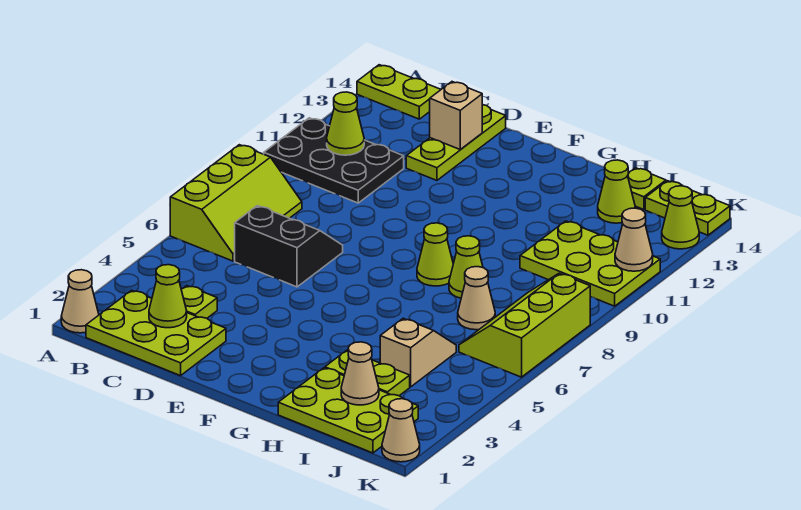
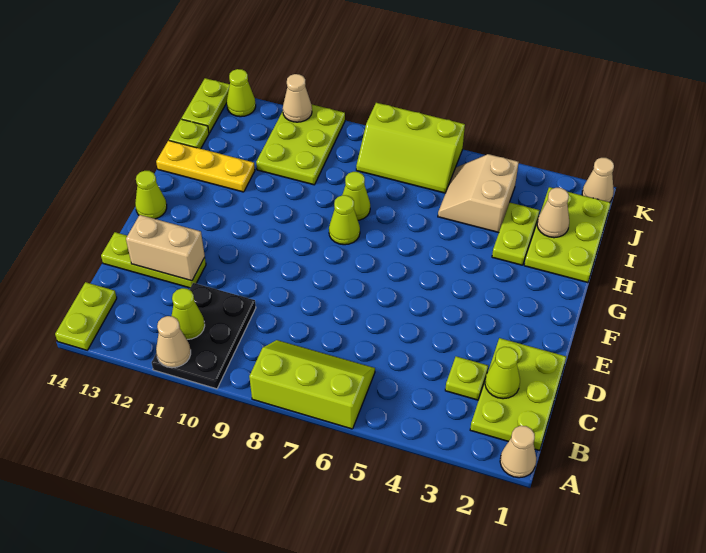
black 2x2 slope [235,206,343,287] -> none
tan 1x1 brick [430,82,482,150] -> tan 1x2 brick [126,215,205,281]
none -> yellow 1x3 plate [156,141,255,192]
tan 1x2 slope [380,318,456,387] -> tan 2x2 slope [438,154,519,233]
tan 1x1 cone [458,267,495,330] -> tan 1x1 cone moved to [156,316,191,368]
lime 1x1 cone [598,160,635,223] -> lime 1x1 cone moved to [135,171,167,219]

